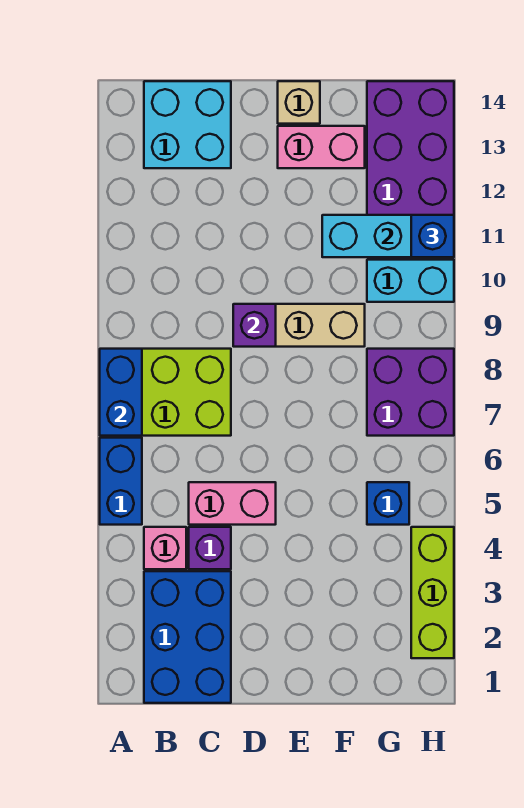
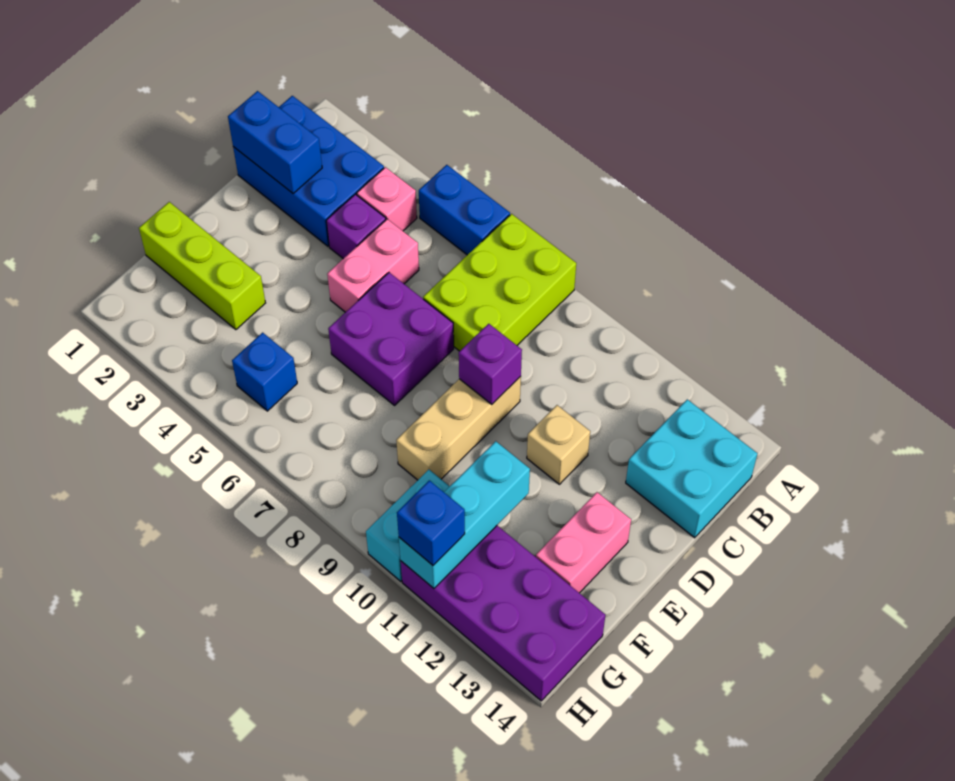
blue 1x2 brick [100,349,142,436] -> blue 1x2 brick moved to [228,91,322,193]
tan 1x1 brick [278,81,320,124] -> tan 1x1 brick moved to [527,405,590,484]
purple 2x2 brick [367,349,454,436] -> purple 2x2 brick moved to [328,273,454,405]
lime 1x3 brick [411,527,454,658] -> lime 1x3 brick moved to [139,202,265,330]

